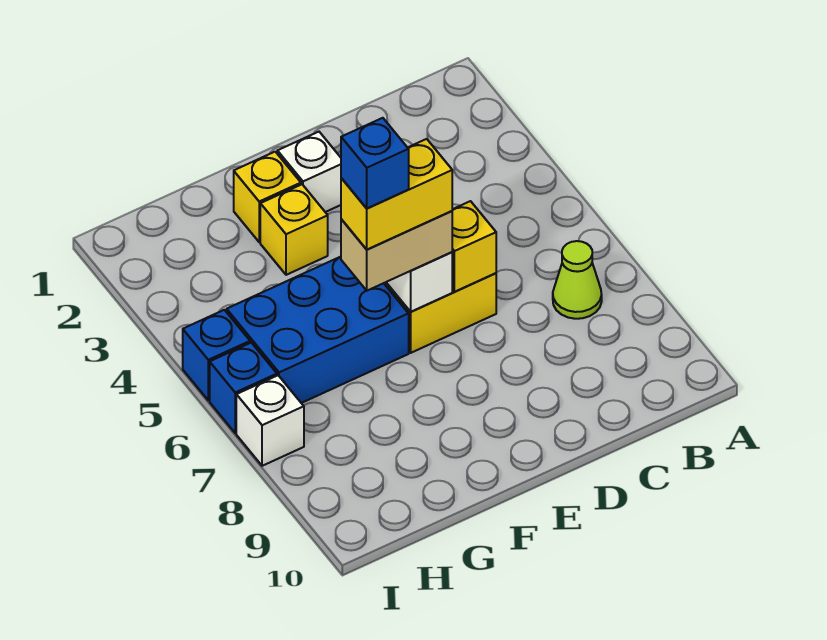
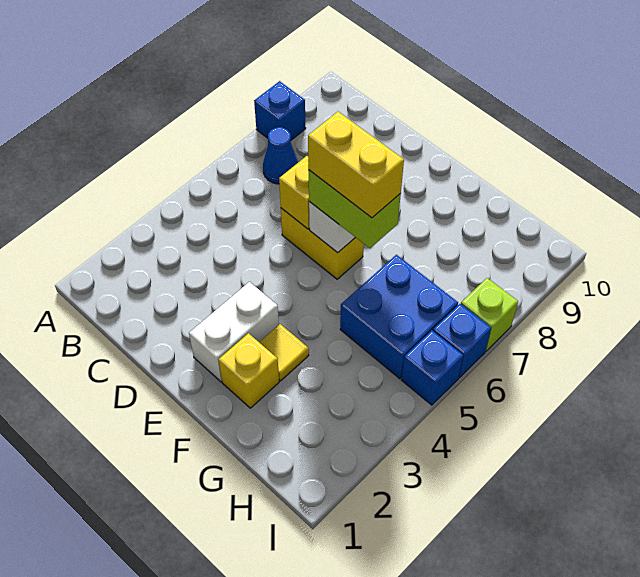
lime 1x1 cone [553,241,602,319] -> blue 1x1 cone [263,127,298,184]
white 1x1 brick [277,132,341,212] -> white 1x2 brick [189,282,279,382]
tan 1x2 brick [341,211,452,291] -> lime 1x2 brick [308,170,401,248]
yellow 1x1 brick [260,184,328,275] -> yellow 1x1 tile [259,324,309,381]
blue 2x3 brick [227,257,409,403] -> blue 2x2 brick [340,255,458,379]
blue 1x1 brick [341,118,409,208] -> blue 1x1 brick moved to [254,81,306,140]
white 1x1 brick [236,375,304,466] -> lime 1x1 brick [461,278,518,351]

